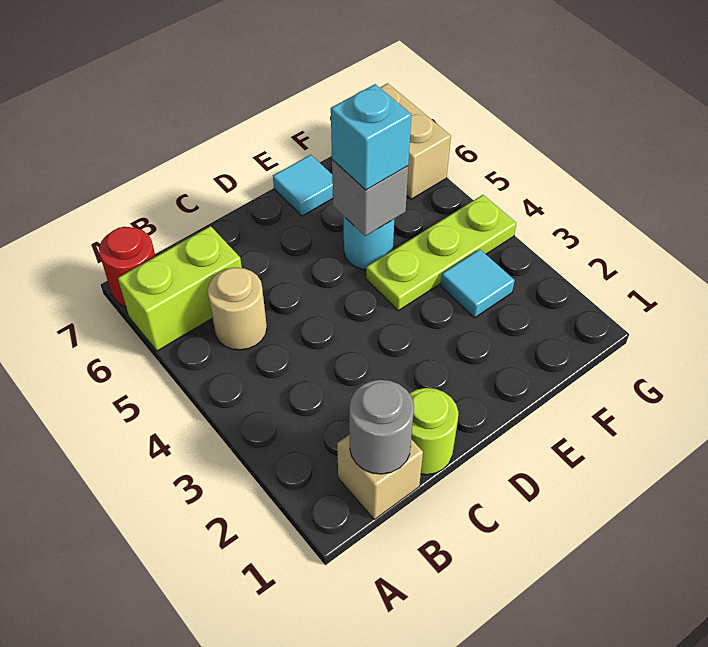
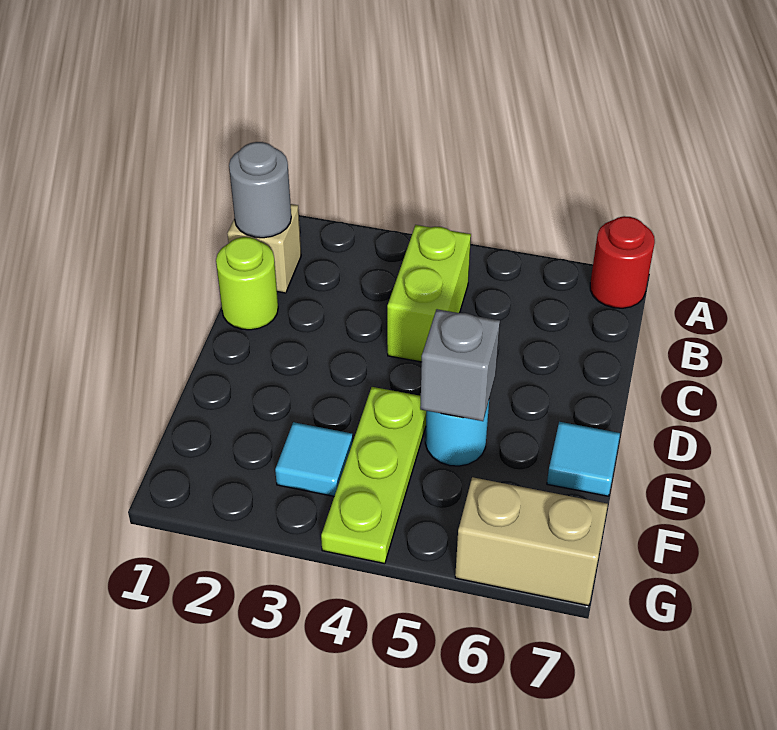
lime 1x2 brick [118,226,242,351] -> lime 1x2 brick moved to [387,225,471,362]
tan 1x1 round brick [207,268,267,350] -> none
cyan 1x1 brick [331,84,411,190] -> none

